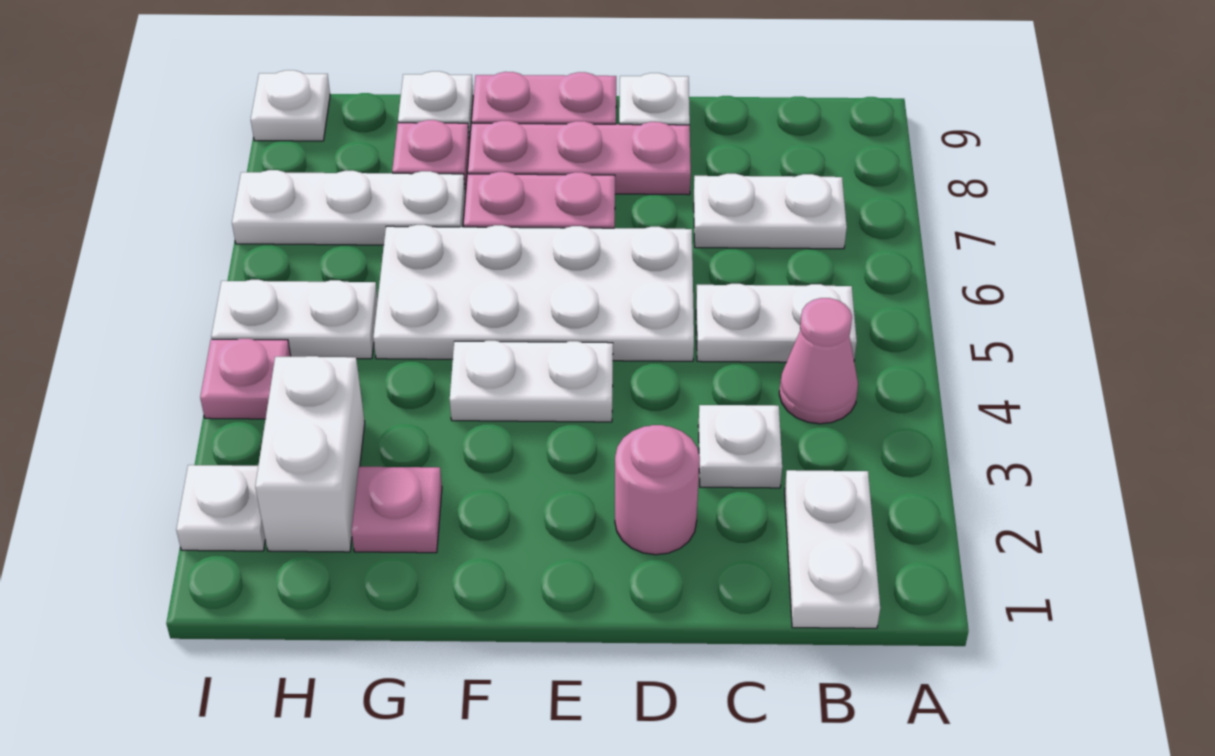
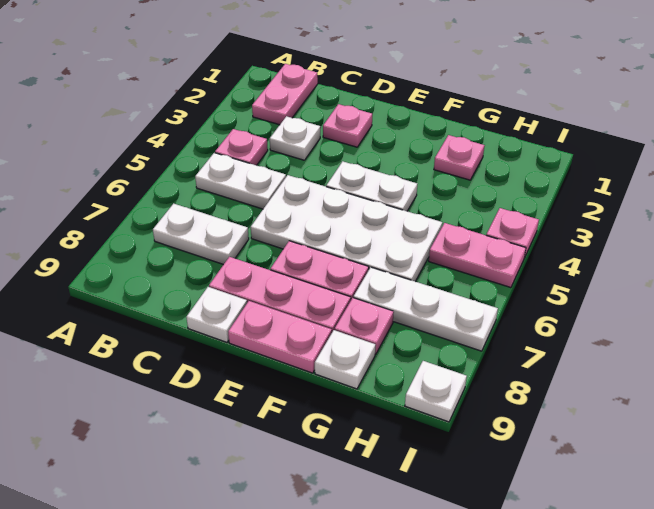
white 1x2 plate [785,470,880,628] -> pink 1x2 plate [252,64,318,125]
pink 1x1 cone [779,298,858,424] -> pink 1x1 plate [215,129,268,165]
pink 1x1 round brick [615,425,700,555] -> pink 1x1 plate [323,104,372,147]
white 1x2 brick [255,356,365,552] -> none
white 1x2 plate [211,280,378,359] -> pink 1x2 plate [429,223,526,288]
white 1x1 plate [176,465,265,551] -> none

